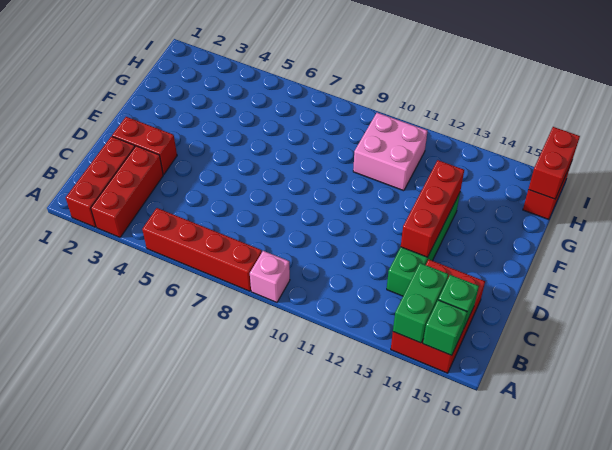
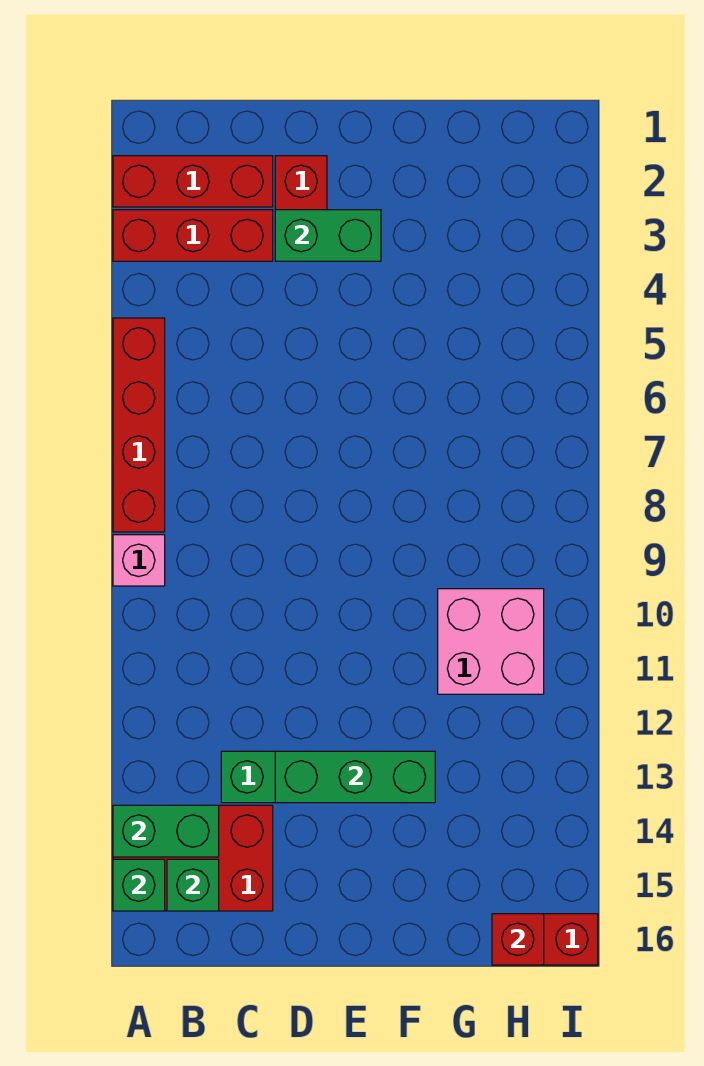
none -> green 1x2 brick [275,210,381,261]
red 1x3 brick [401,160,464,257] -> green 1x3 brick [275,751,435,803]
red 1x2 brick [528,127,580,199] -> red 1x1 brick [492,914,544,965]

